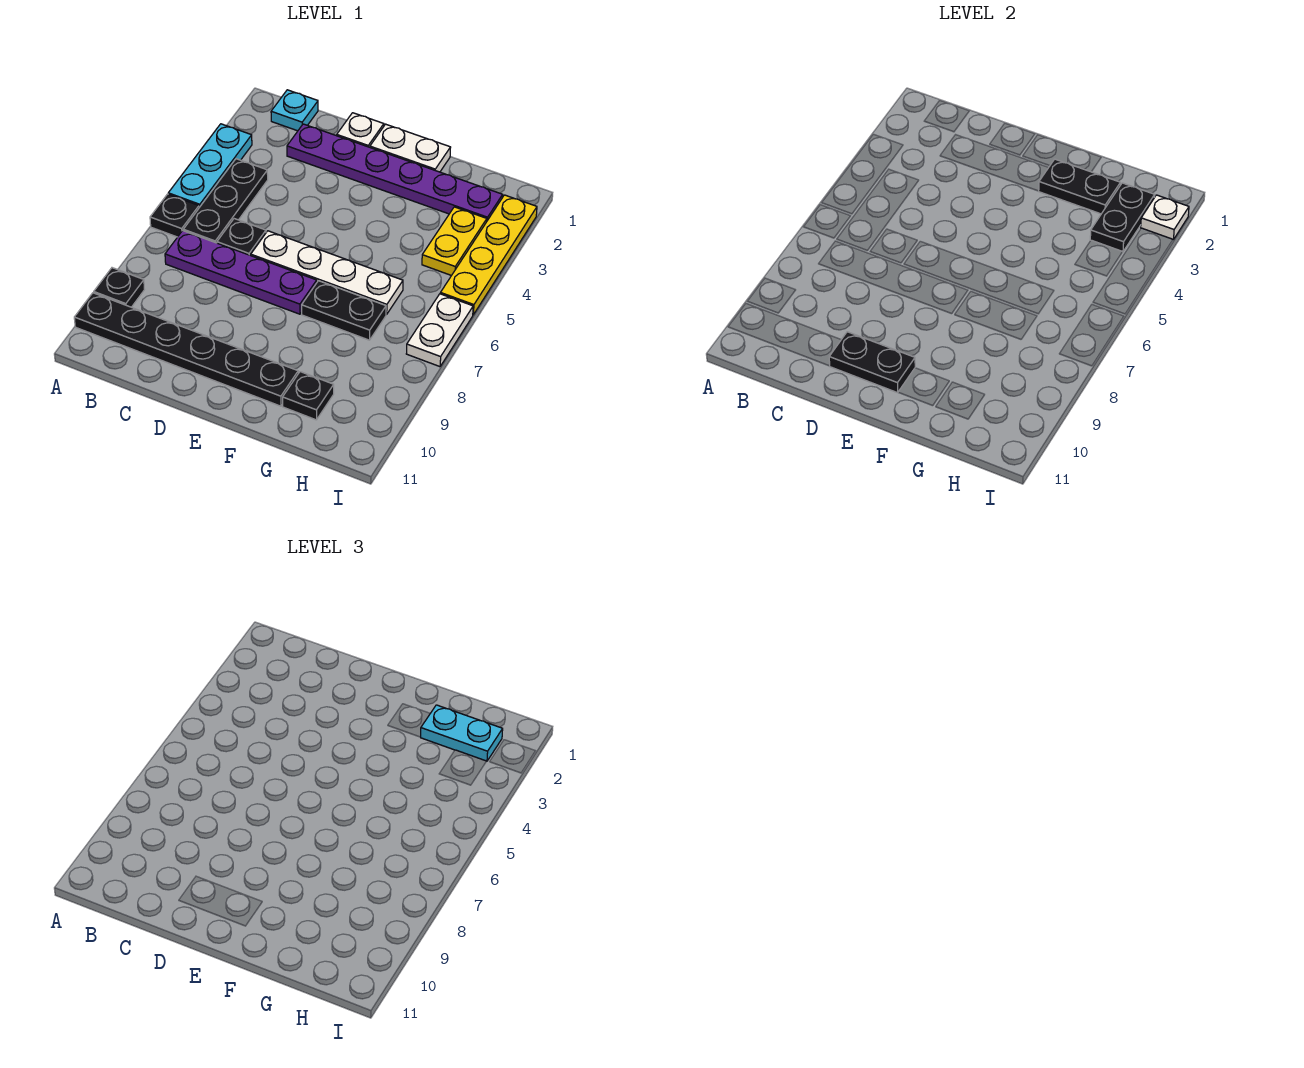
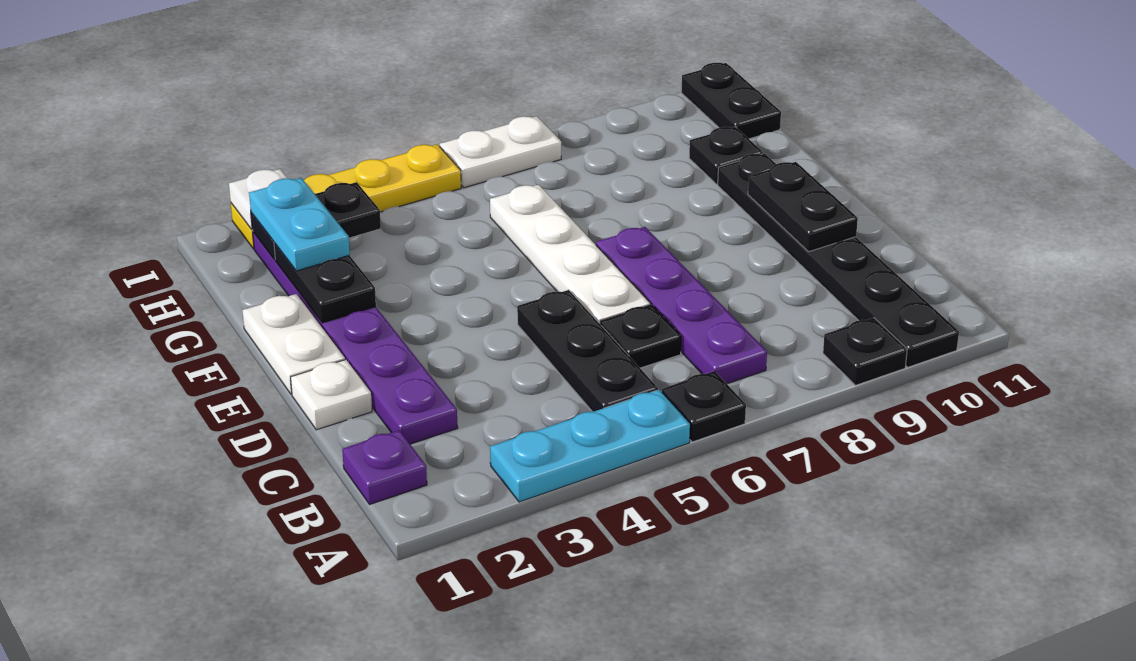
cyan 1x1 plate [271,90,318,131] -> purple 1x1 plate [342,430,427,504]
black 1x3 plate [183,159,268,243] -> black 1x3 plate turned to [517,290,658,412]
black 1x2 plate [302,281,386,340] -> black 1x2 plate moved to [681,63,781,139]
yellow 1x2 plate [422,207,487,275] -> none

